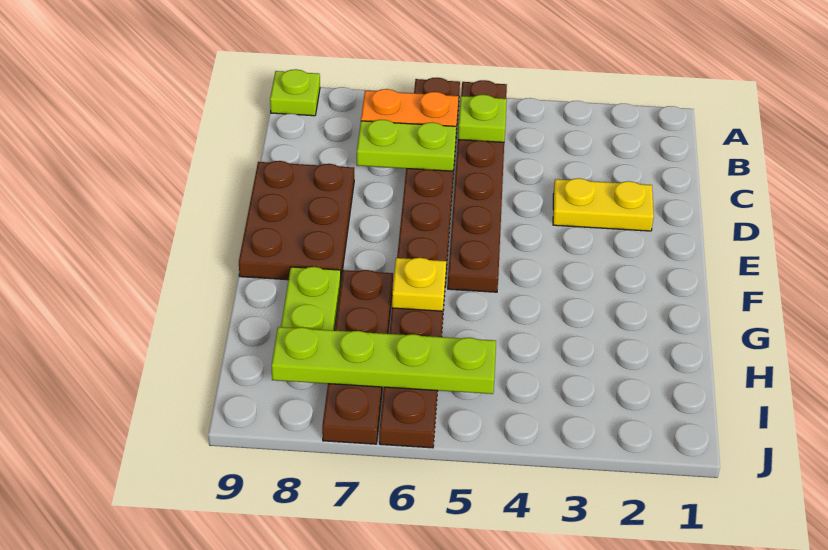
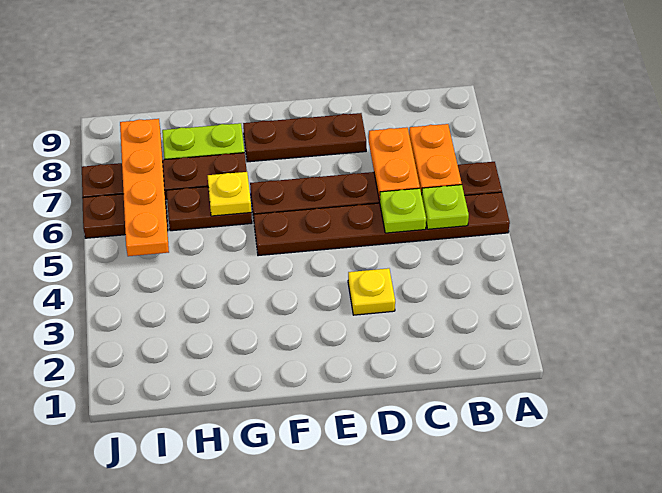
lime 1x1 plate [270,69,320,116] -> lime 1x1 plate moved to [380,188,426,233]
lime 1x2 plate [357,120,456,171] -> orange 1x2 plate [369,127,420,201]
yellow 1x2 plate [553,178,654,231] -> yellow 1x1 plate [348,268,395,315]
brown 2x3 plate [239,161,354,280] -> brown 1x3 plate [243,113,366,162]
lime 1x4 plate [271,327,496,394] -> orange 1x4 plate [120,119,169,256]

